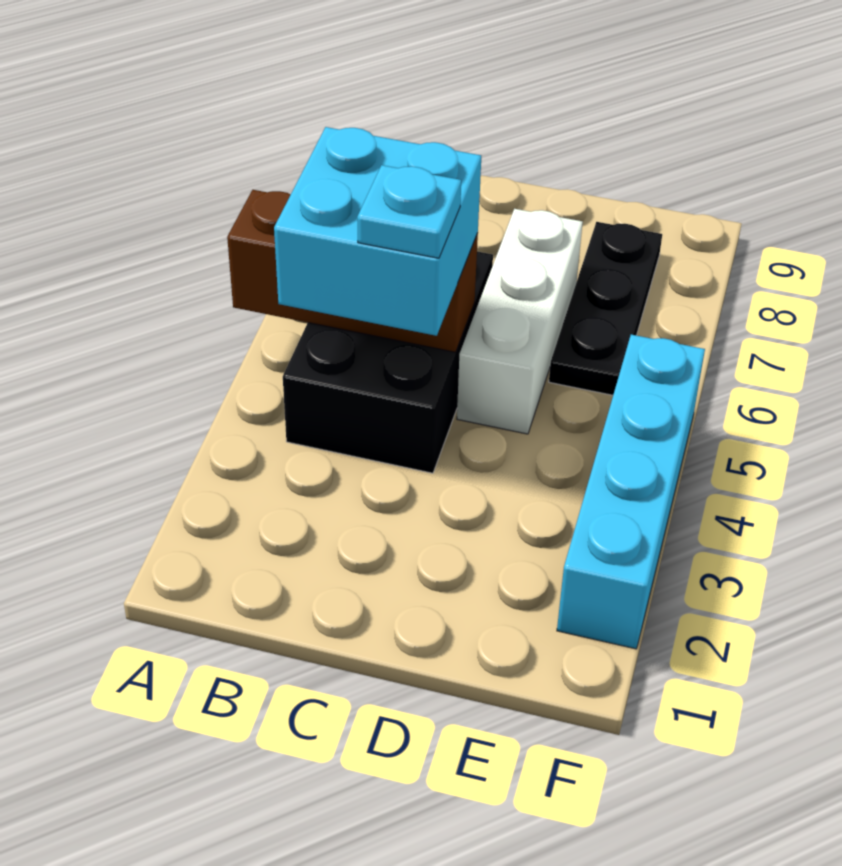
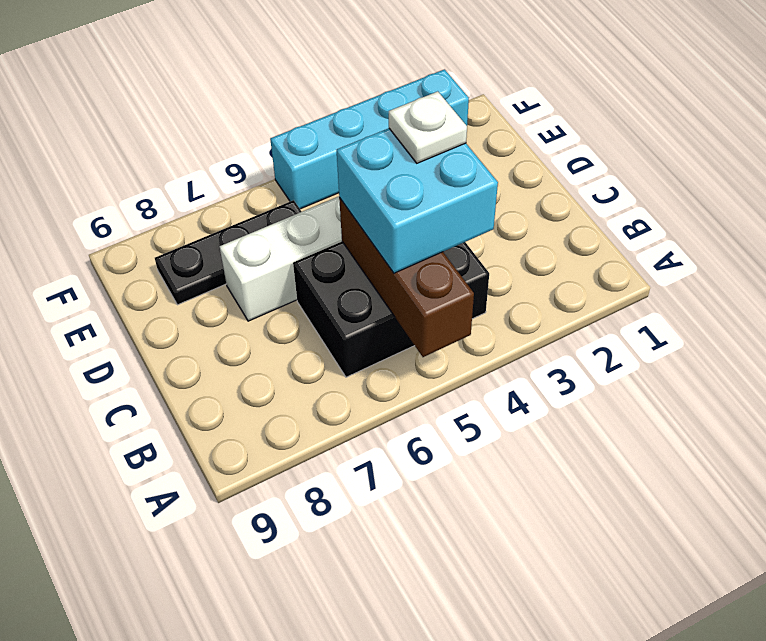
cyan 1x1 plate [357,165,461,258] -> white 1x1 plate [389,91,467,163]

